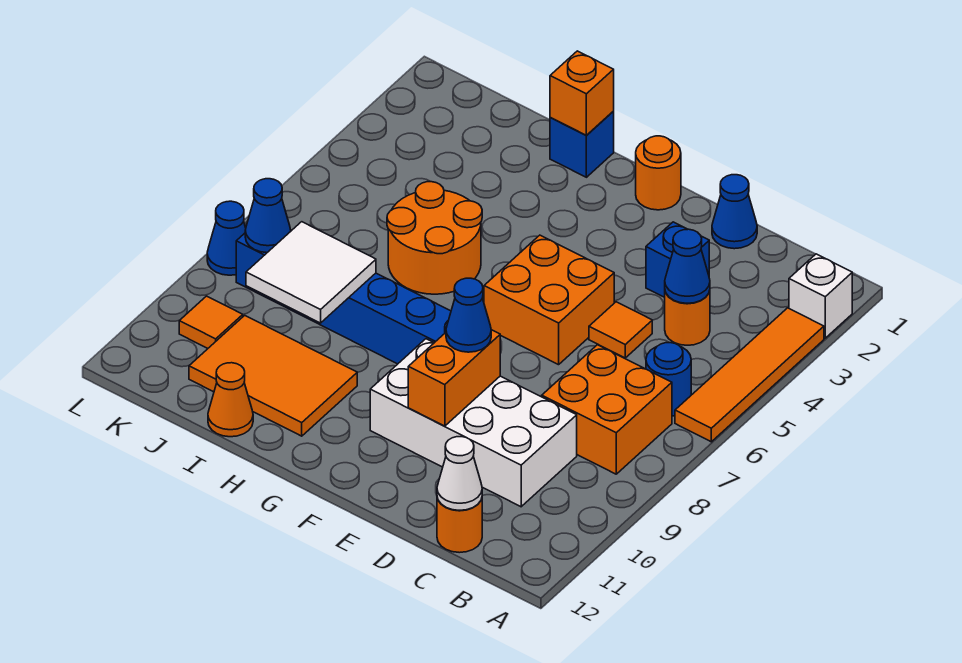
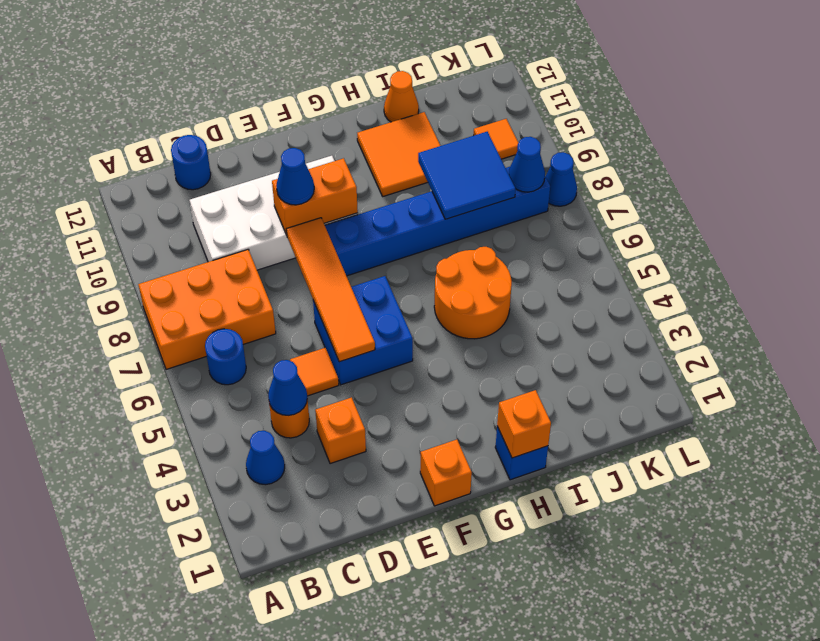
white 1x1 brick [789,254,852,338] -> none
orange 1x4 tile [675,308,824,442] -> orange 1x4 tile moved to [286,218,375,362]
orange 2x2 brick [542,345,672,474] -> orange 2x3 brick [138,250,276,369]
orange 1x1 round brick [437,498,482,553] -> blue 1x1 round brick [171,135,211,190]
white 1x1 cone [437,437,482,510] -> none
blue 1x1 cone [712,175,757,249] -> blue 1x1 cone moved to [246,431,285,485]
blue 1x1 brick [646,222,709,297] -> orange 1x1 brick [315,397,366,464]
orange 2x2 brick [484,235,614,365] -> blue 2x2 brick [313,276,413,385]
orange 1x2 brick [408,330,500,426] -> orange 1x2 brick turned to [272,158,358,235]
orange 1x1 round brick [636,136,681,210] -> orange 1x1 brick [420,440,472,506]
orange 2x3 tile [189,315,357,436] -> orange 2x2 tile [357,112,440,196]
white 2x2 tile [246,222,376,323] -> blue 2x2 tile [418,132,516,219]

